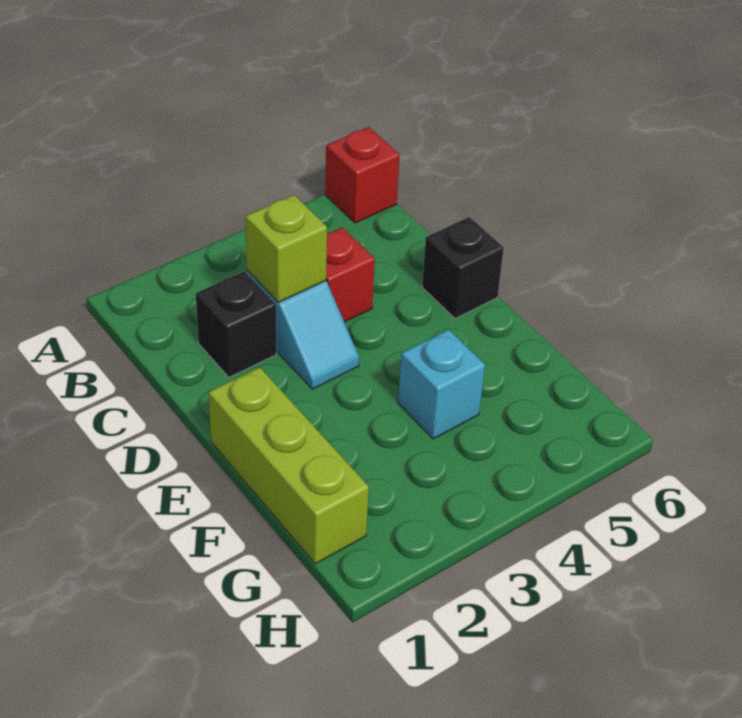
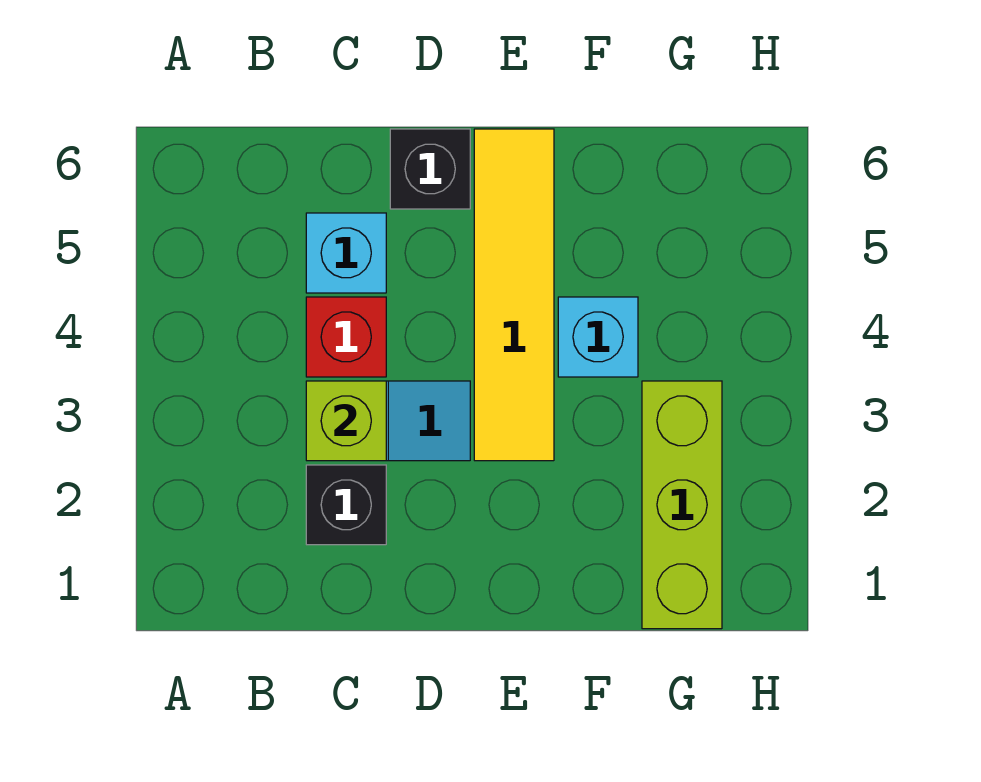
red 1x1 brick [325,127,399,223] -> none
none -> cyan 1x1 brick [306,213,386,293]
lime 1x3 brick [208,367,369,564] -> lime 1x3 brick turned to [642,381,722,629]
none -> yellow 1x4 tile [474,129,554,461]

